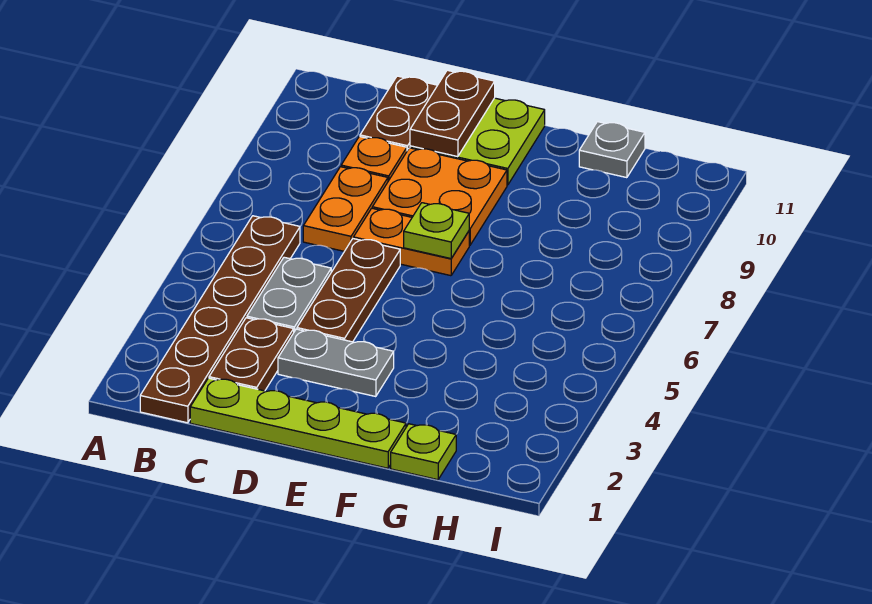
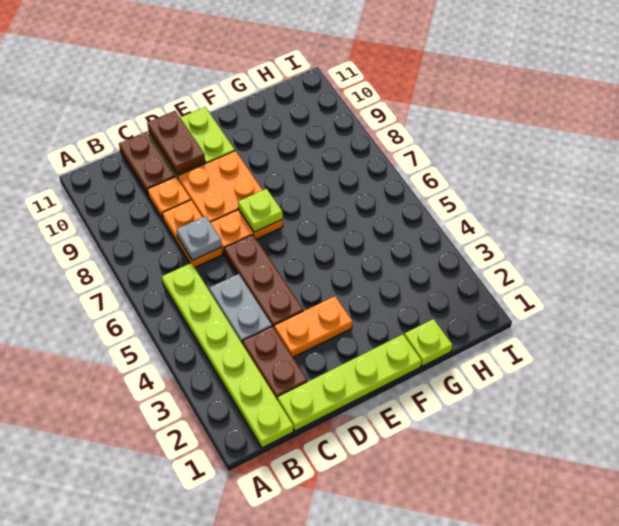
brown 1x6 plate [140,216,300,423] -> lime 1x6 plate [162,263,293,448]
grey 1x2 plate [278,329,394,397] -> orange 1x2 plate [274,296,352,357]
grey 1x1 plate [579,122,645,178] -> grey 1x1 plate moved to [176,216,222,260]

